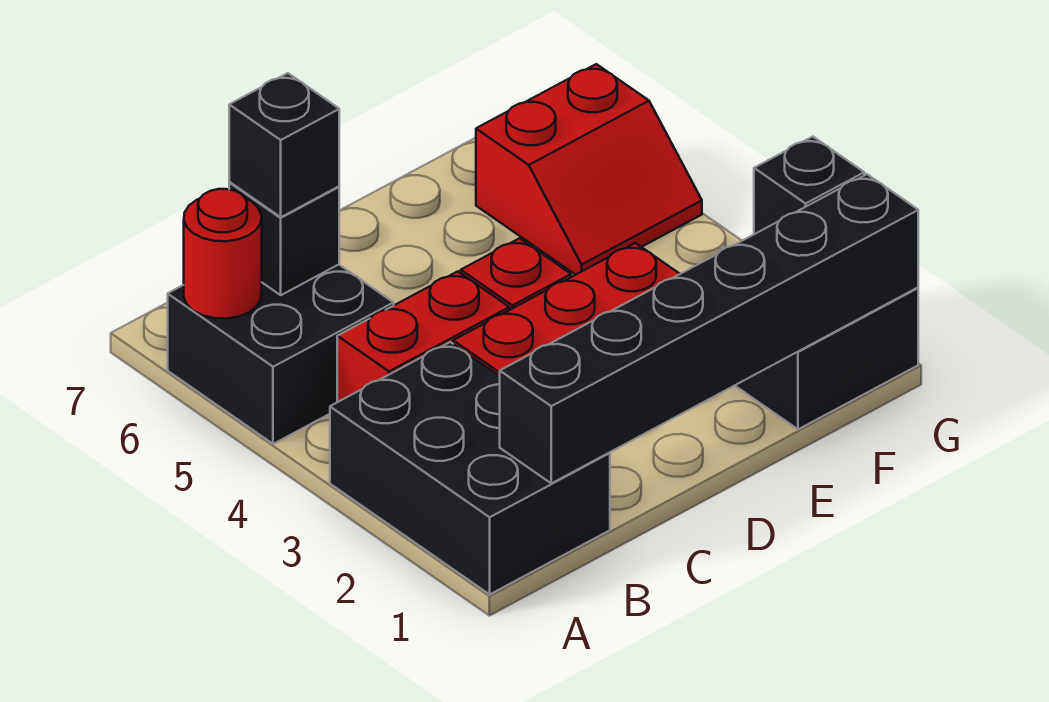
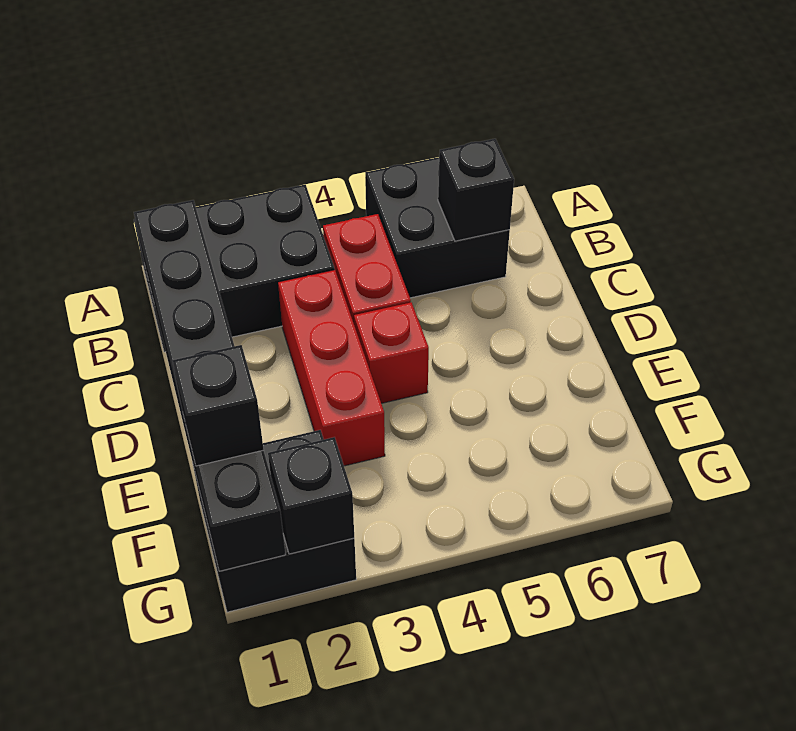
red 1x1 round brick [184,189,262,319] -> none
black 1x1 brick [229,73,339,217] -> black 1x1 brick moved to [172,345,264,466]
red 2x2 slope [476,64,702,275] -> none

